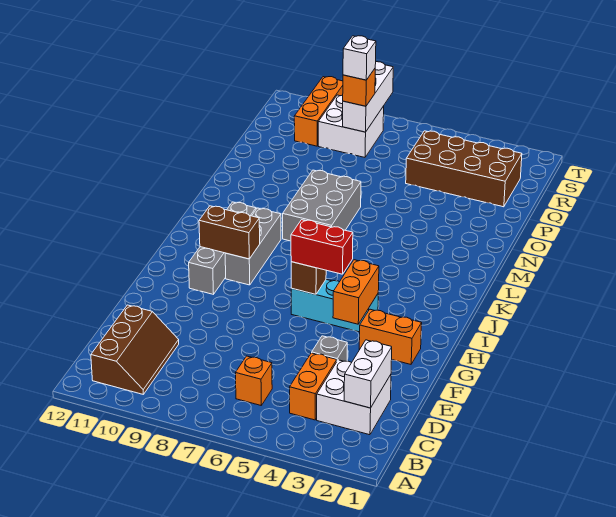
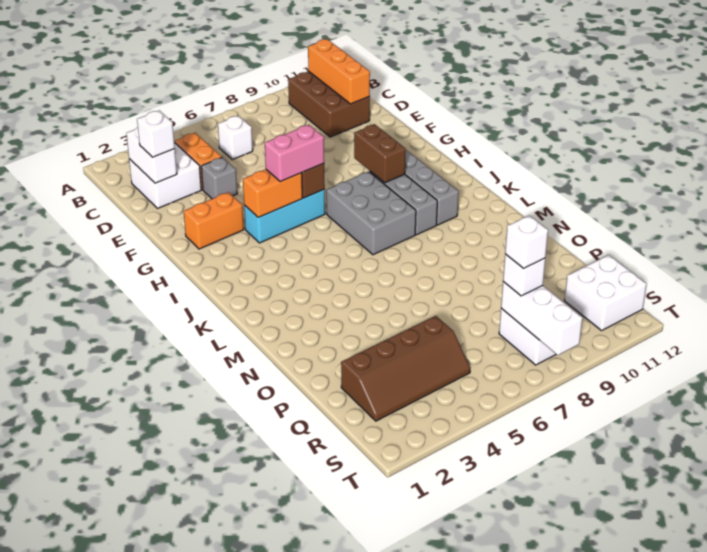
brown 2x3 slope [91,305,179,395] -> brown 2x3 brick [288,71,370,137]
orange 1x1 brick [236,356,272,405] -> white 1x1 brick [218,116,253,160]
none -> white 1x1 brick [137,111,175,157]
orange 1x2 brick [333,260,379,324] -> orange 1x2 brick turned to [243,169,302,217]
red 1x2 brick [291,220,353,274] -> pink 1x2 brick [265,125,324,182]
brown 1x2 brick [199,206,260,259] -> brown 1x2 brick turned to [354,124,406,183]
grey 2x3 brick [283,170,361,241] -> grey 2x3 brick moved to [326,172,416,255]
brown 2x4 brick [406,131,522,207] -> brown 2x4 slope [341,316,470,421]
orange 1x1 brick [343,69,375,106] -> white 1x1 brick [503,254,545,296]
orange 1x3 brick [294,77,343,146] -> orange 1x3 brick moved to [308,39,370,104]
none -> white 2x2 brick [564,255,646,331]

